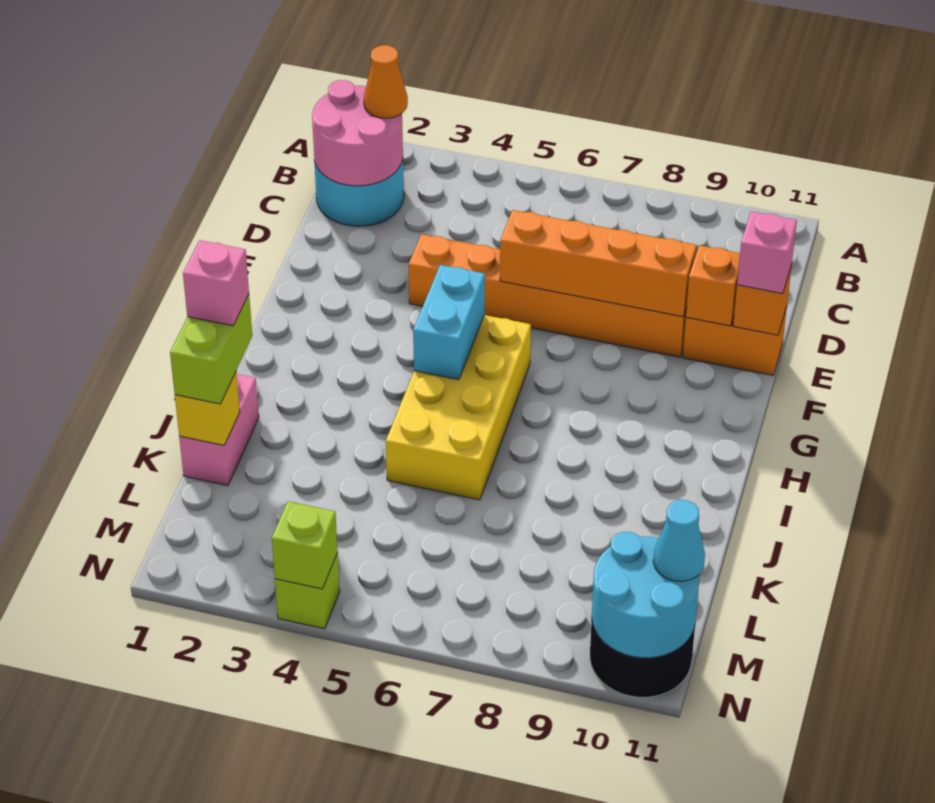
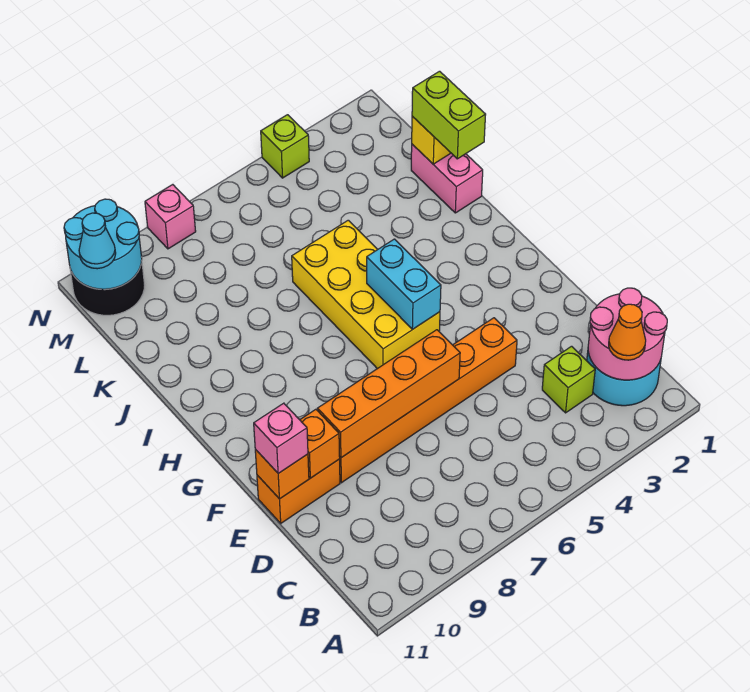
pink 1x1 brick [183,240,249,326] -> pink 1x1 brick moved to [145,185,196,249]
lime 1x1 brick [272,501,338,589] -> lime 1x1 brick moved to [542,346,595,413]

